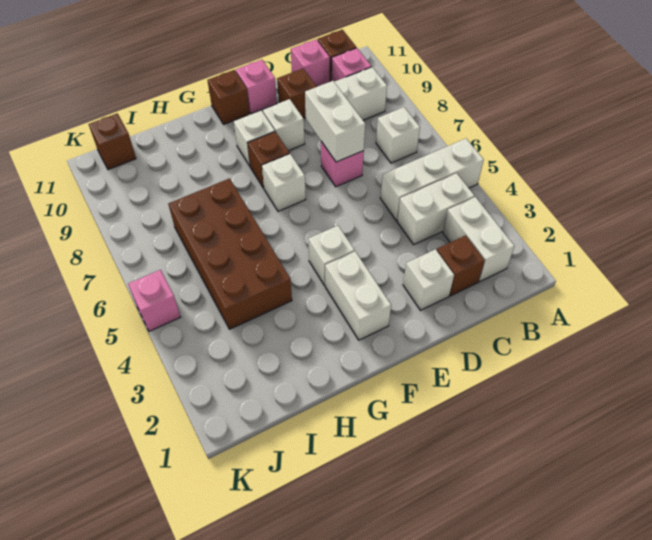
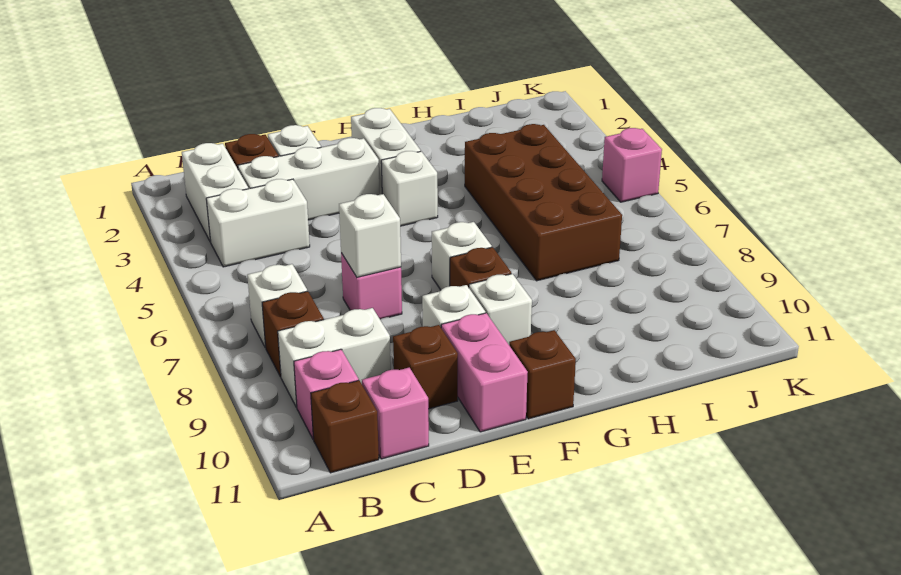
white 1x3 brick [380,139,484,220] -> white 1x3 brick moved to [238,138,380,220]
white 1x2 brick [305,81,365,162] -> white 1x1 brick [339,194,401,277]
pink 1x1 brick [236,60,277,114] -> pink 1x2 brick [441,313,528,432]
brown 1x1 brick [89,113,136,170] -> brown 1x1 brick moved to [262,291,324,377]

